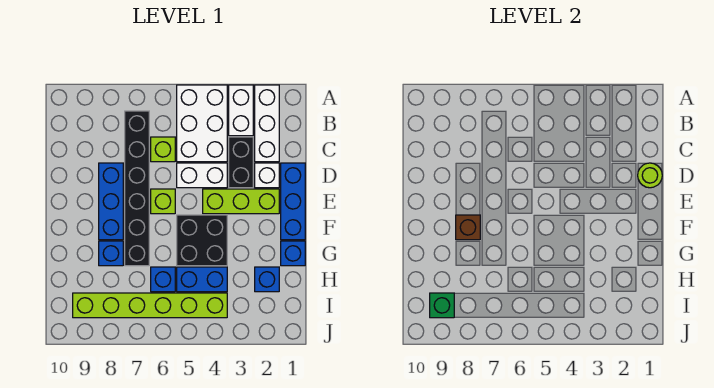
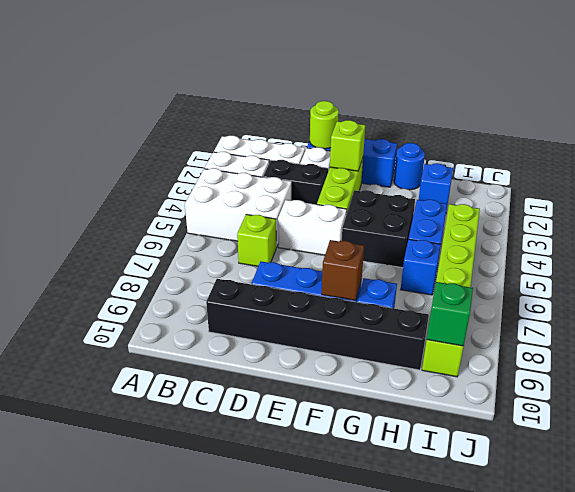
black 1x6 brick [125,111,149,266] -> black 1x6 brick moved to [206,279,429,370]
white 1x2 brick [177,163,227,188] -> white 1x2 brick turned to [278,200,347,255]
lime 1x1 brick [151,189,175,214] -> lime 1x1 brick moved to [330,120,365,171]
blue 1x1 brick [281,241,305,266] -> blue 1x1 round brick [394,143,425,190]

